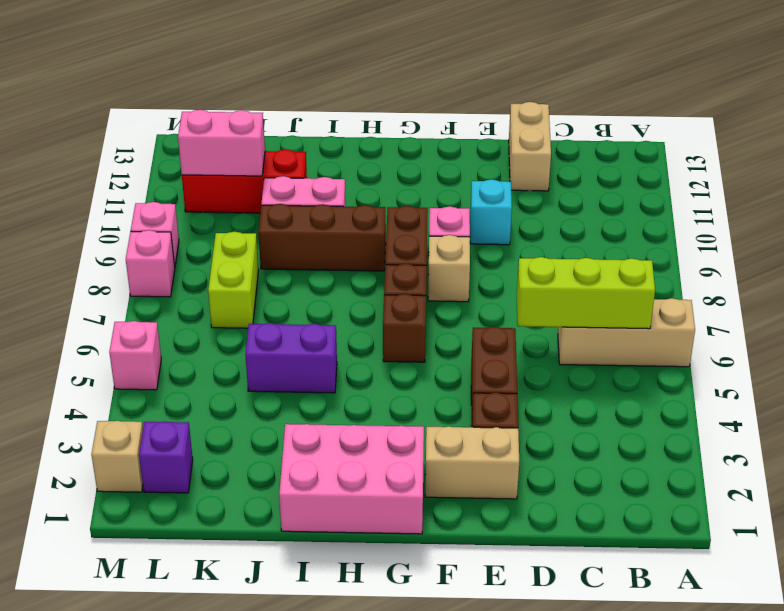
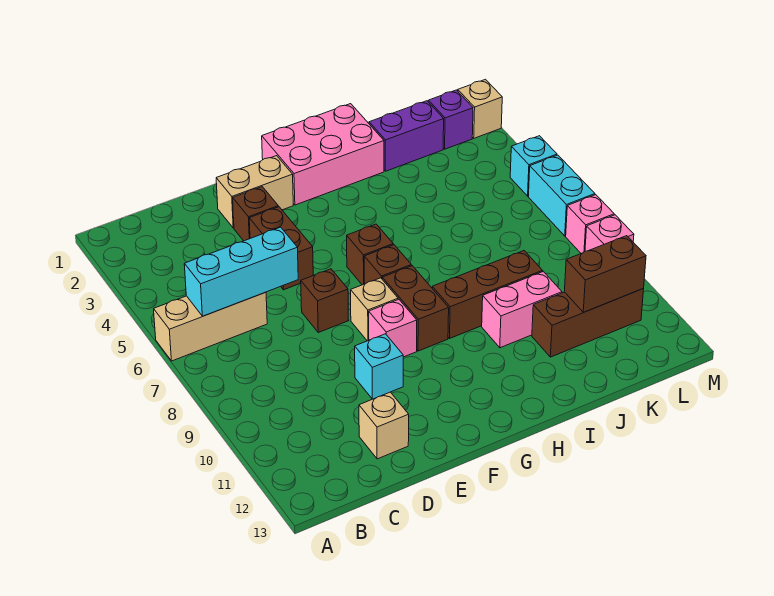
lime 1x3 brick [517,257,655,329] -> cyan 1x3 brick [184,227,298,316]
tan 1x2 brick [509,102,551,191] -> tan 1x1 brick [359,392,409,459]
none -> brown 1x1 brick [301,269,349,332]
purple 1x2 brick [245,323,337,393] -> purple 1x2 brick moved to [369,101,444,171]
red 1x3 brick [182,149,307,213] -> brown 1x3 brick [532,289,644,357]
lime 1x2 brick [208,232,259,328] -> none
pink 1x2 brick [178,110,265,176] -> brown 1x2 brick [564,236,646,312]
pink 1x1 brick [109,321,161,390] -> cyan 1x1 brick [510,136,557,196]
none -> cyan 1x2 brick [529,155,595,236]

